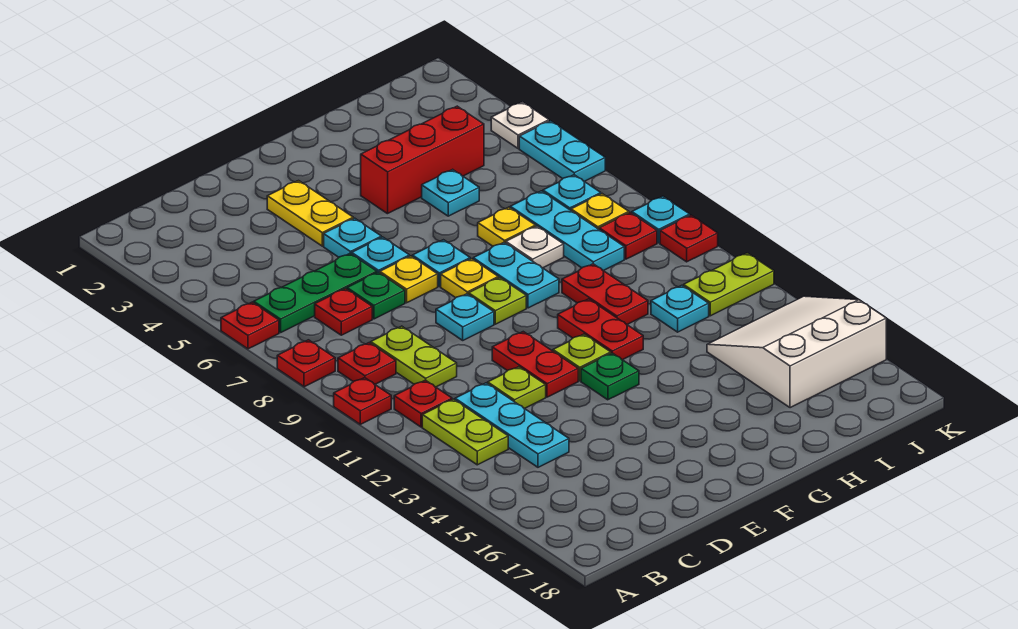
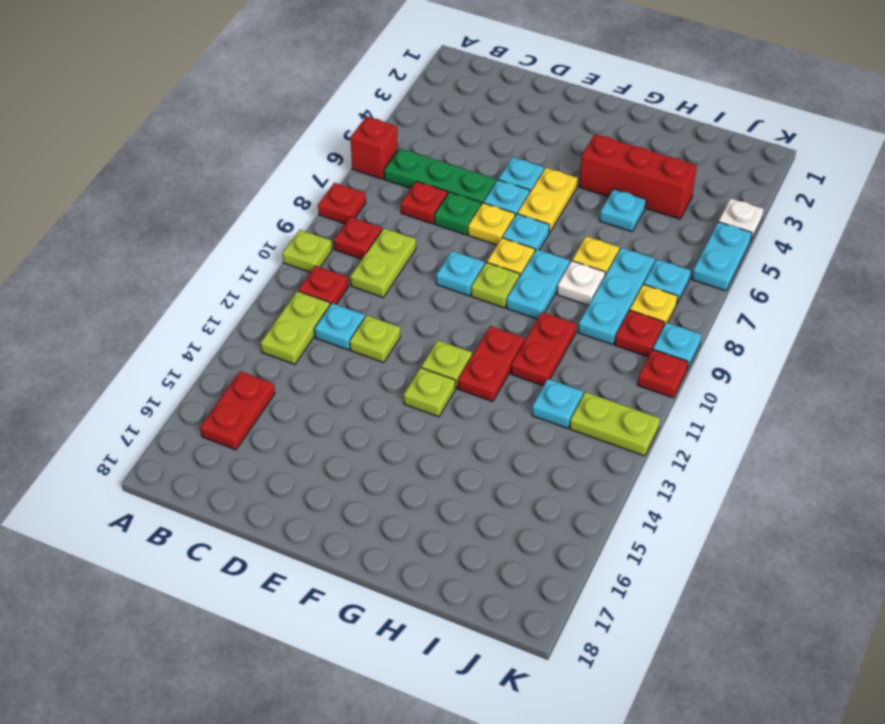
red 1x1 plate [221,302,279,349] -> red 1x1 brick [350,116,398,179]
red 1x1 plate [334,378,391,424] -> lime 1x1 plate [283,230,332,272]
cyan 1x3 plate [455,383,569,467] -> cyan 1x1 plate [314,303,365,350]
yellow 1x2 plate [267,181,353,246] -> yellow 1x2 plate moved to [517,168,578,233]
red 1x2 plate [492,332,578,397] -> red 1x2 plate moved to [200,371,275,450]
green 1x1 plate [581,353,639,400] -> lime 1x1 plate [404,368,455,417]
white 3x3 slope [707,296,886,408] -> none

